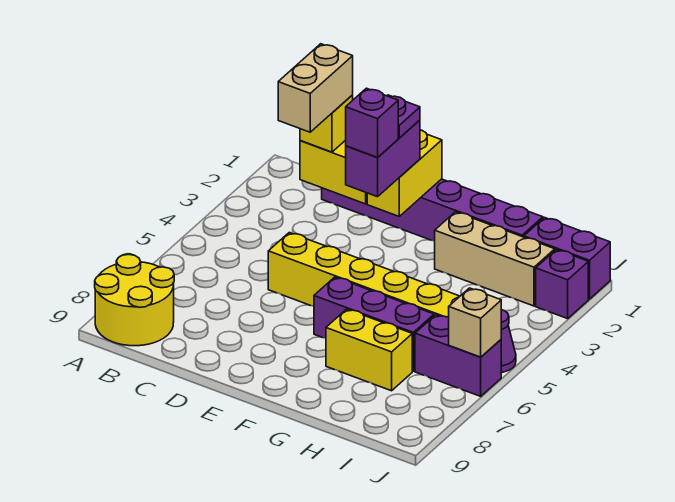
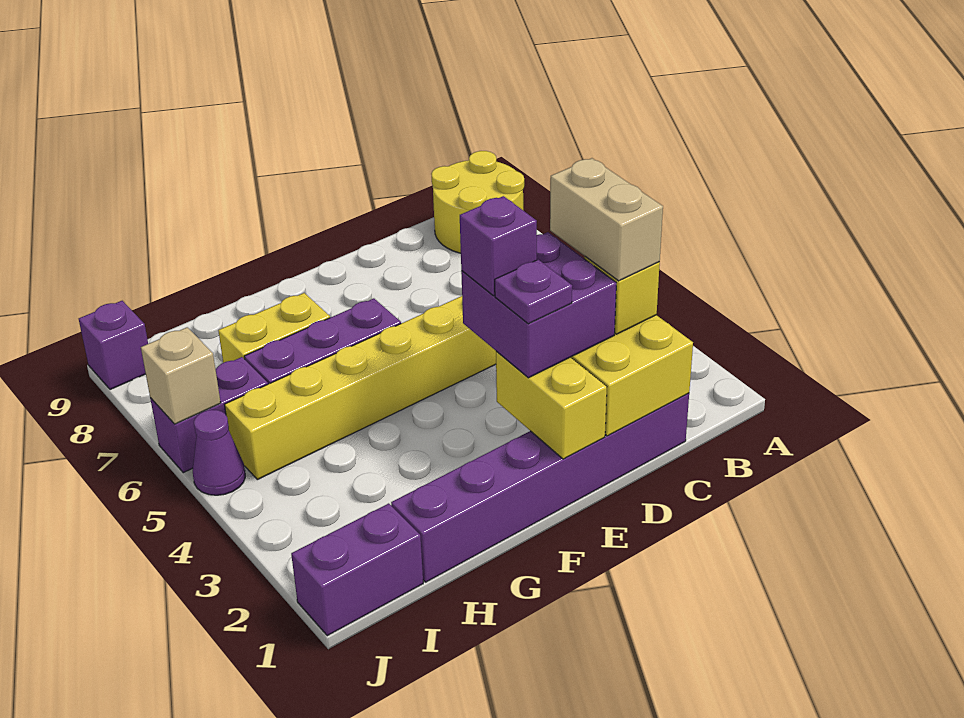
purple 1x2 brick [346,120,420,197] -> purple 2x2 brick [461,232,616,378]
tan 1x3 brick [435,212,555,306] -> none
purple 1x1 brick [536,250,588,319] -> purple 1x1 brick moved to [79,301,148,389]

